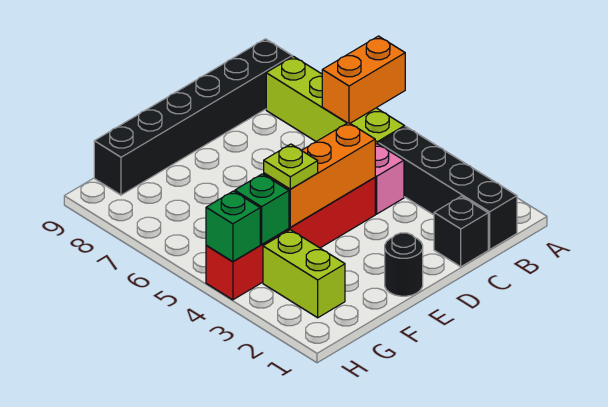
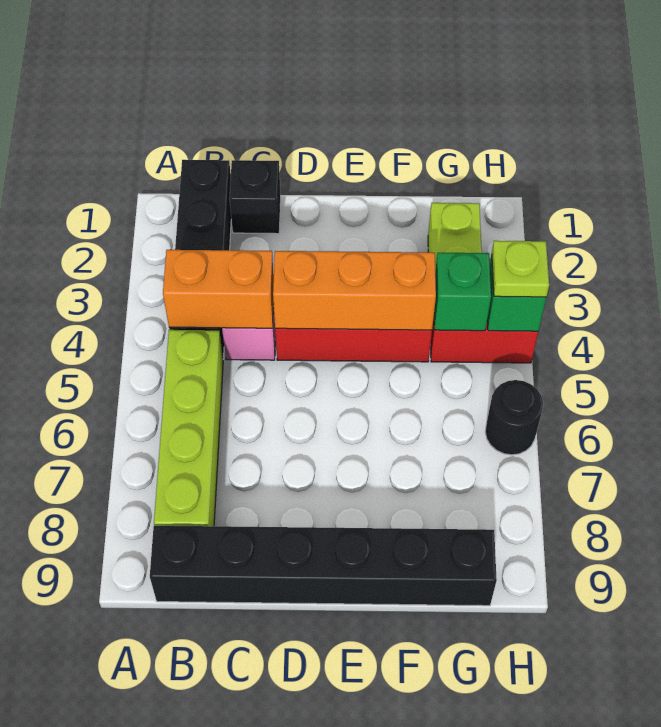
orange 1x2 brick [322,36,405,123] -> orange 1x2 brick moved to [163,250,274,328]
black 1x1 round brick [385,233,423,296] -> black 1x1 round brick moved to [485,380,543,455]
lime 1x1 plate [264,144,318,189] -> lime 1x1 plate moved to [492,241,549,297]

